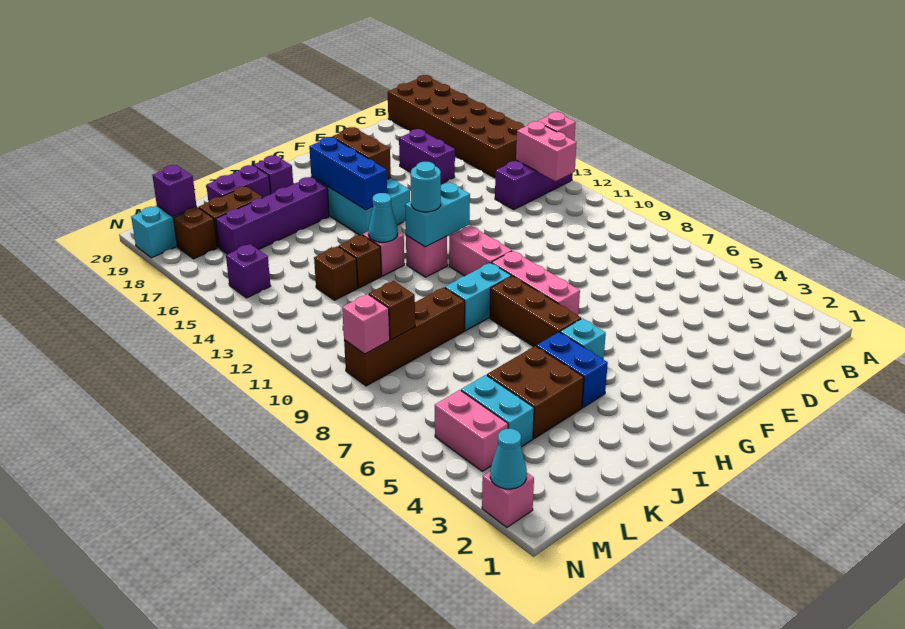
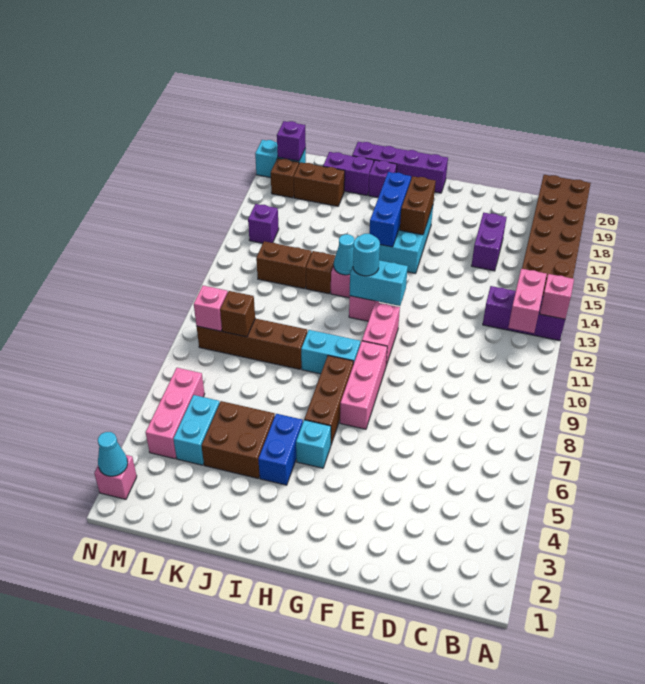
purple 1x4 brick [216,177,329,254] -> purple 1x4 brick moved to [352,142,448,193]
brown 1x1 brick [314,246,358,300] -> brown 1x2 brick [256,241,312,289]
pink 1x2 brick [435,390,508,471] -> pink 1x3 brick [146,368,205,459]

